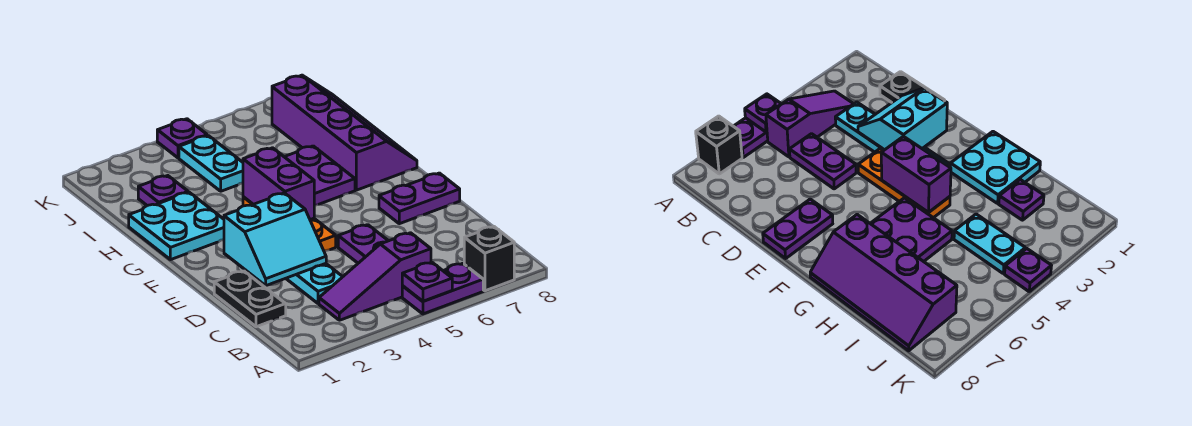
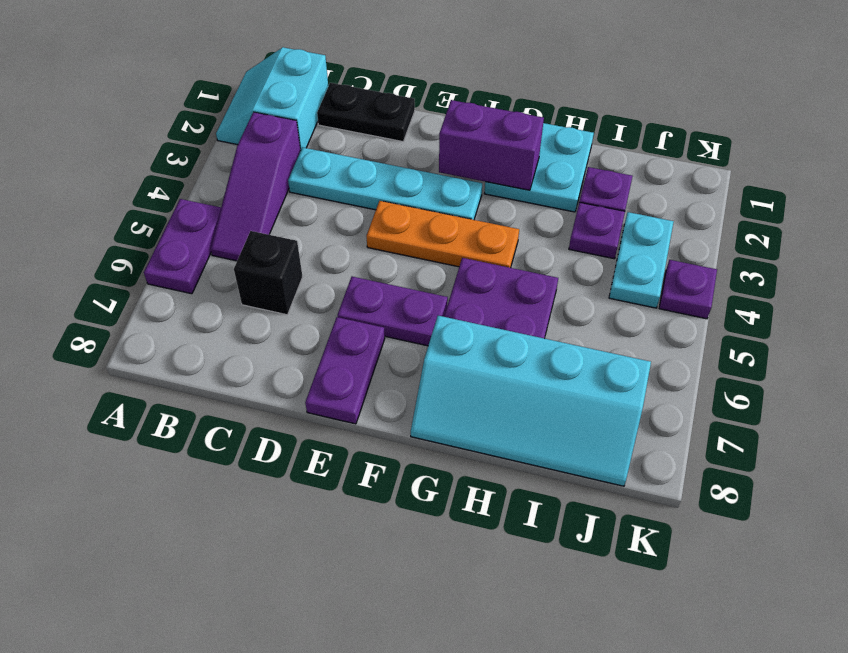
purple 1x1 plate [402,262,452,301] -> purple 1x1 plate moved to [569,202,625,259]
black 1x1 brick [464,227,514,291] -> black 1x1 brick moved to [234,231,303,315]
purple 1x3 slope [319,233,431,320] -> purple 1x3 slope turned to [211,112,301,261]
purple 1x2 plate [338,225,388,263] -> purple 1x2 plate moved to [337,277,448,346]
cyan 2x2 slope [224,193,326,286] -> cyan 2x2 slope moved to [216,47,328,150]
purple 1x2 brick [243,148,314,220] -> purple 1x2 brick moved to [439,100,544,190]
purple 2x4 slope [272,75,417,190] -> cyan 2x4 slope [411,316,651,486]
cyan 1x2 plate [179,136,243,191] -> cyan 1x2 plate turned to [609,212,674,308]

